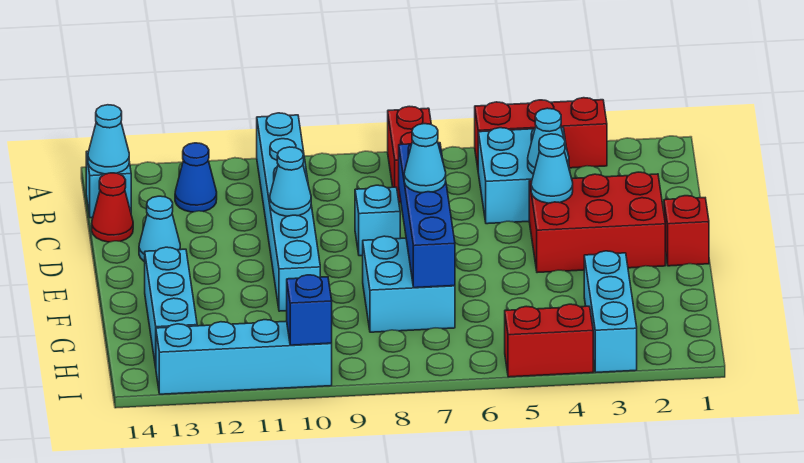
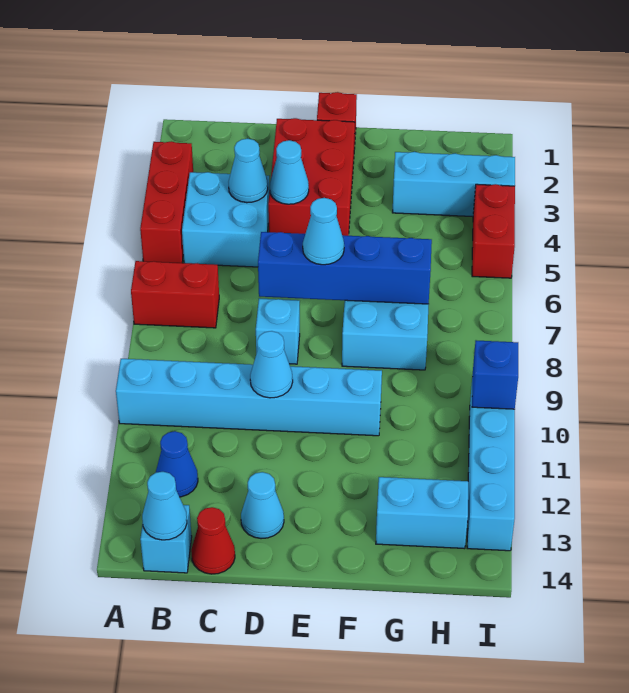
cyan 1x3 brick [145,247,197,367] -> cyan 1x2 brick [376,477,468,549]

